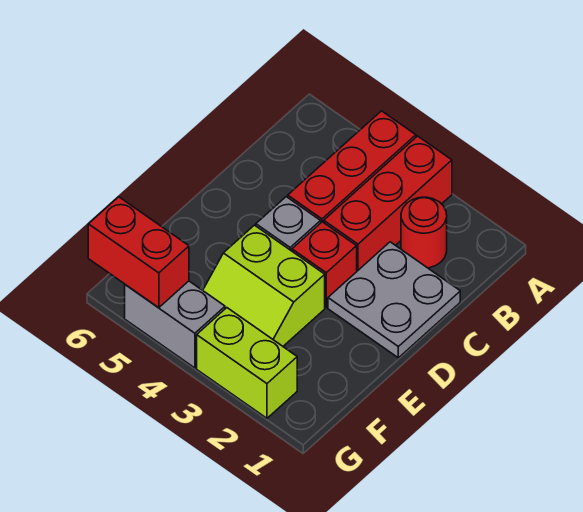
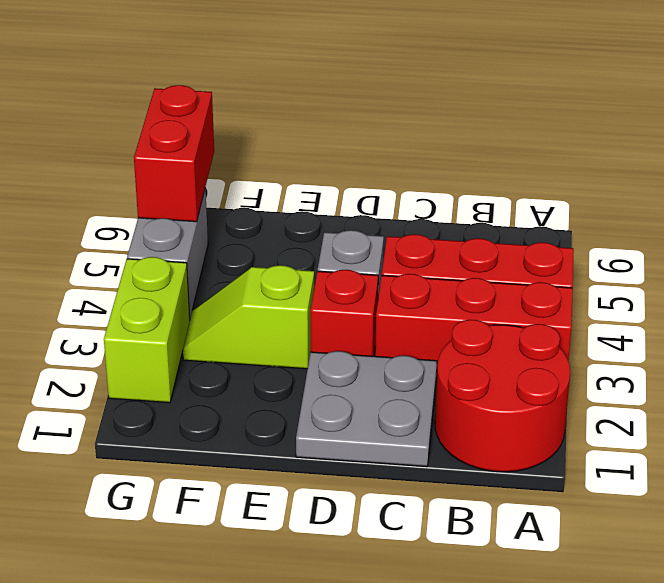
red 1x1 round brick [401,197,447,268] -> red 2x2 round brick [435,319,570,472]
lime 2x2 slope [203,225,325,346] -> lime 1x2 slope [183,265,314,369]

